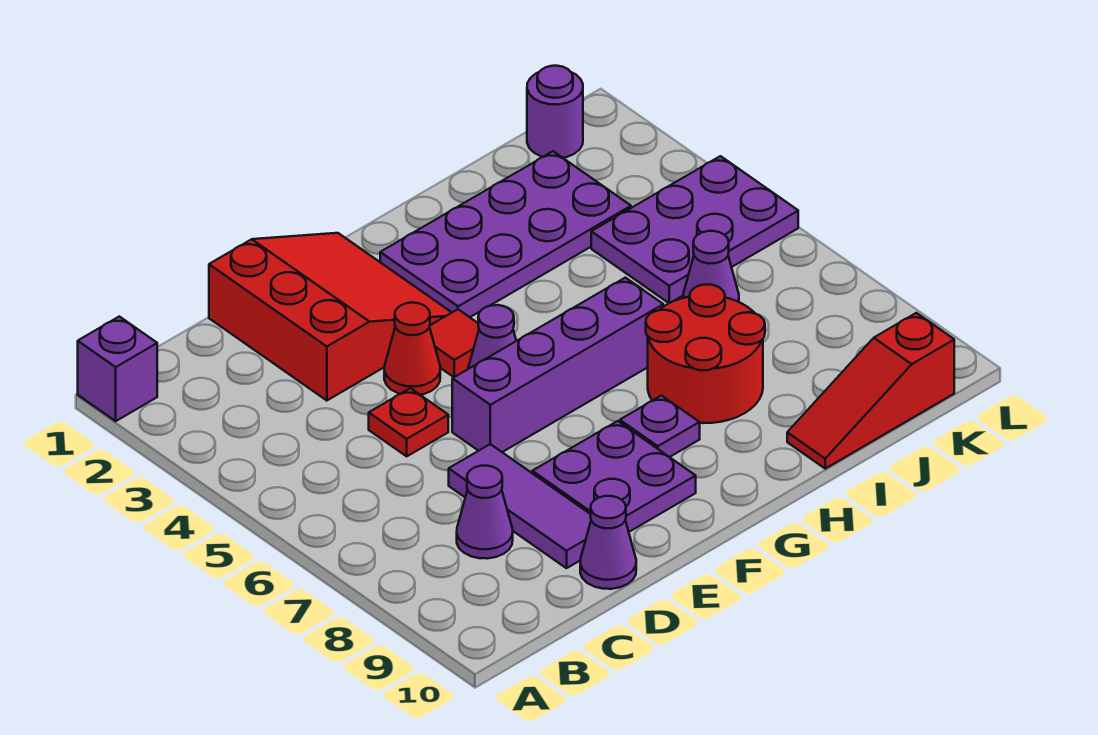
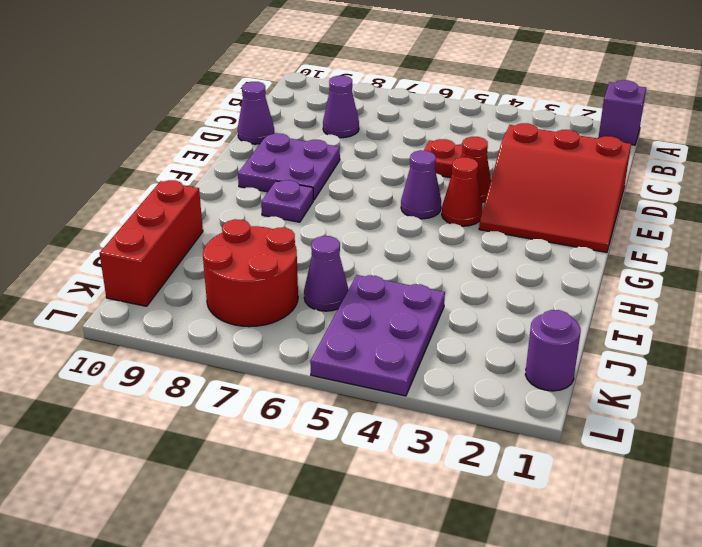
purple 1x3 tile [449,444,591,568] -> none
purple 1x4 brick [452,278,663,452] -> none
red 1x1 tile [430,309,479,377] -> red 1x1 cone [442,157,483,226]
purple 2x4 plate [380,151,631,317] -> none
red 2x2 round brick [646,284,765,423] -> red 2x2 round brick moved to [203,219,298,327]
red 1x3 slope [787,313,954,469] -> red 1x3 brick [99,180,203,306]

